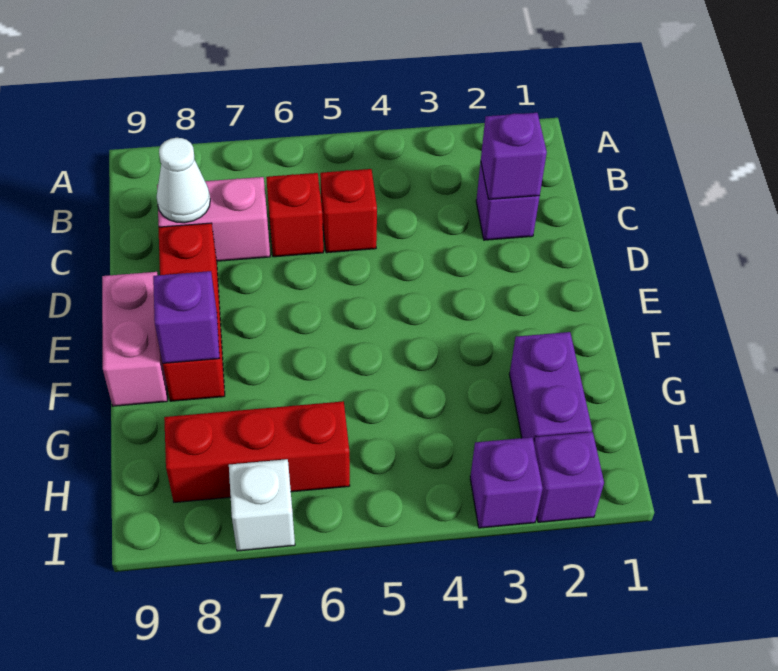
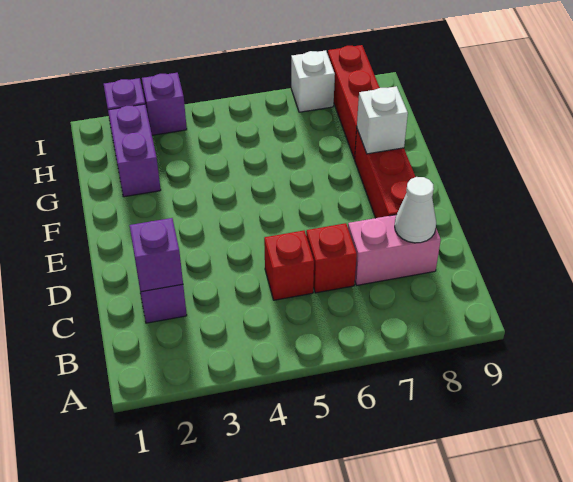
pink 1x2 brick [102,272,167,406] -> none
purple 1x1 brick [153,271,219,363] -> white 1x1 brick [357,86,408,154]
red 1x3 brick [164,401,350,502] -> red 1x3 brick turned to [328,45,380,159]

